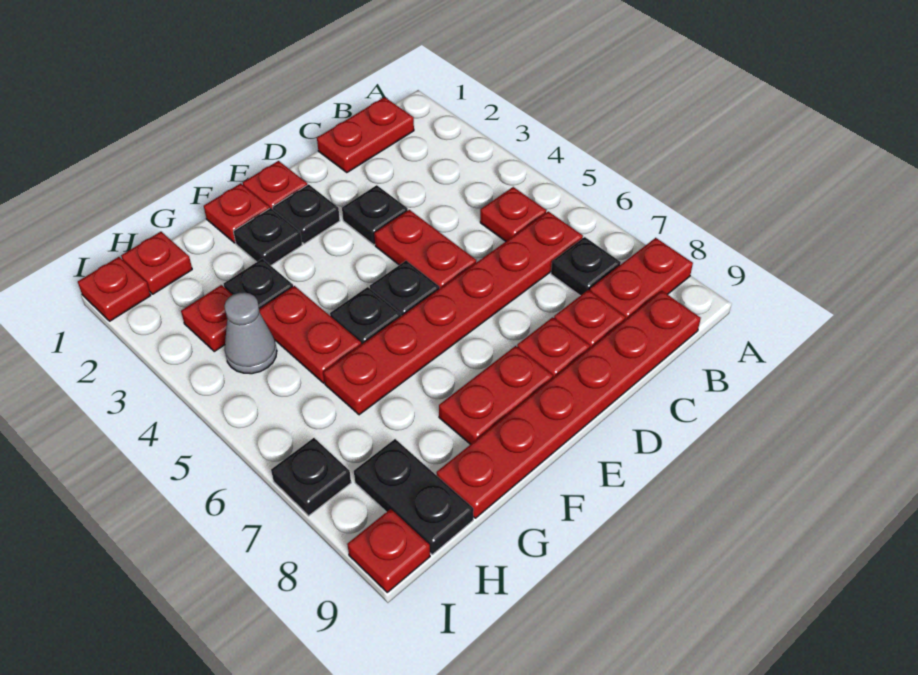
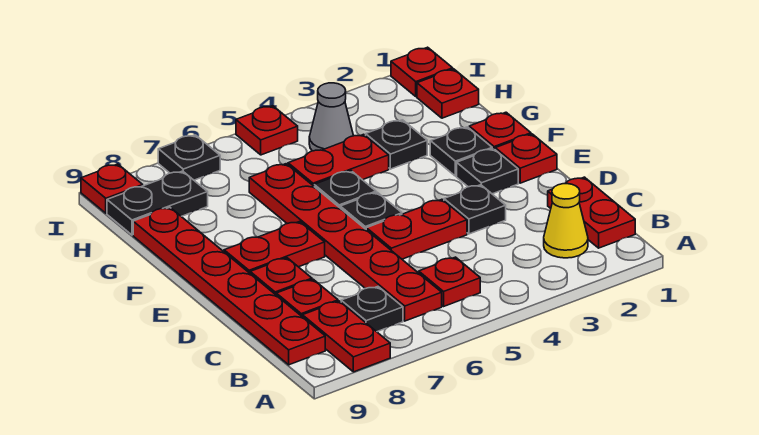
none -> yellow 1x1 cone [544,184,588,258]
red 1x2 plate [439,346,553,444] -> red 1x2 plate turned to [224,221,325,273]
red 1x1 plate [181,285,232,352] -> red 1x1 plate moved to [236,106,298,155]

